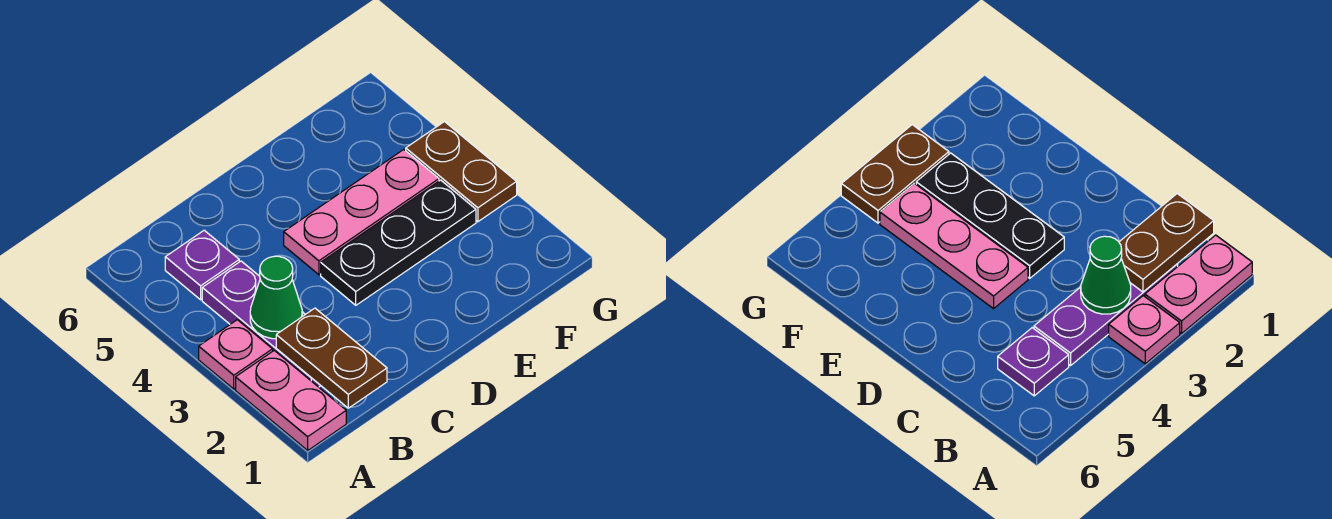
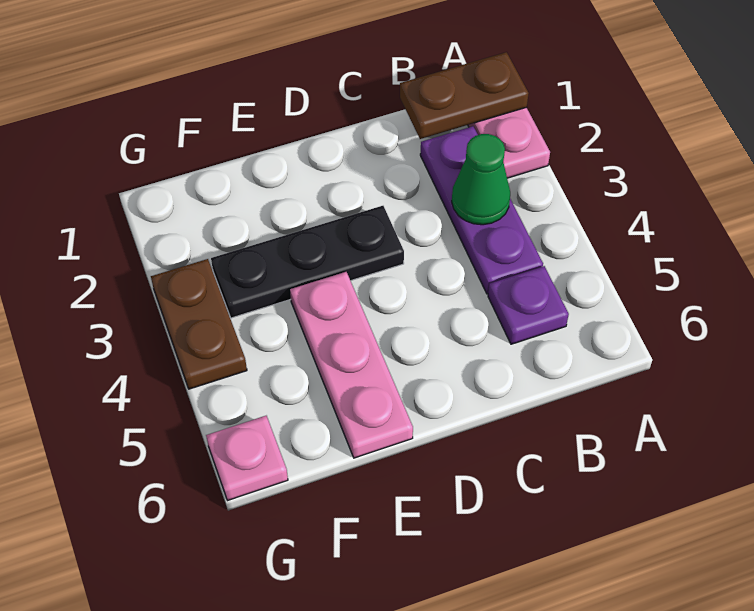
pink 1x1 plate [199,320,273,389] -> pink 1x1 plate moved to [206,416,288,500]
brown 1x2 plate [276,308,387,408] -> brown 1x2 plate turned to [400,52,529,139]
pink 1x3 plate [284,150,439,275] -> pink 1x3 plate turned to [290,272,413,458]

